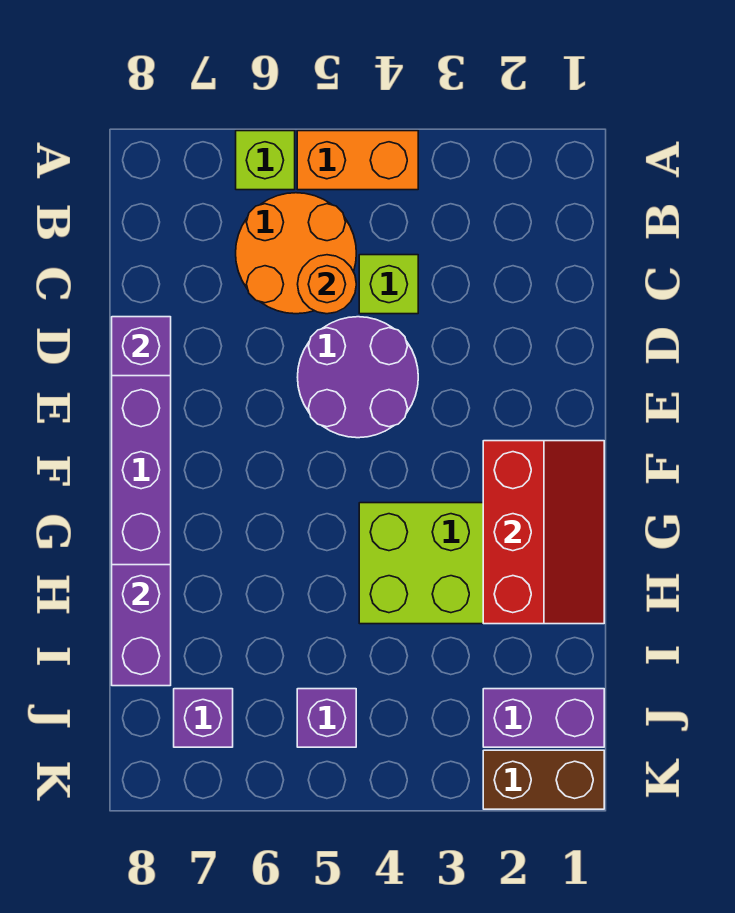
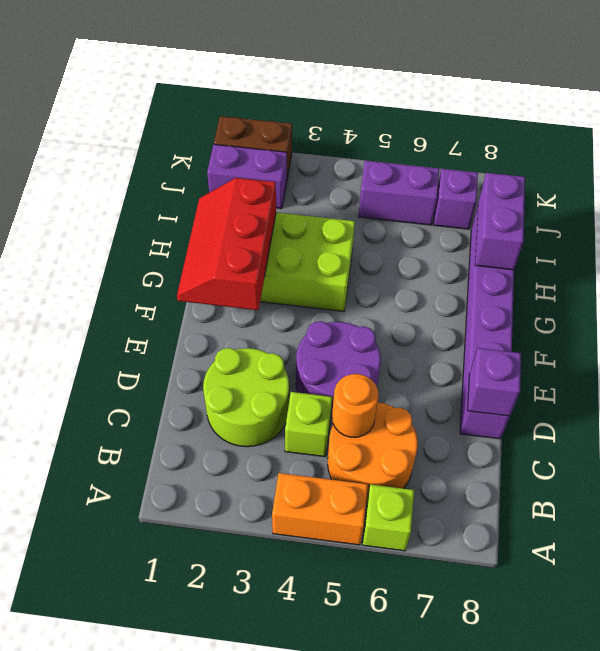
none -> lime 2x2 round brick [203,348,289,447]
purple 1x1 brick [297,689,356,747] -> purple 1x2 brick [358,161,439,225]

